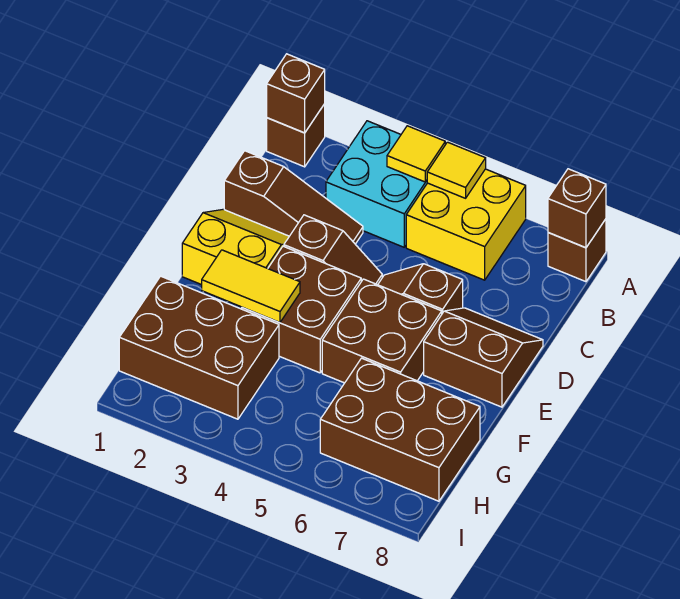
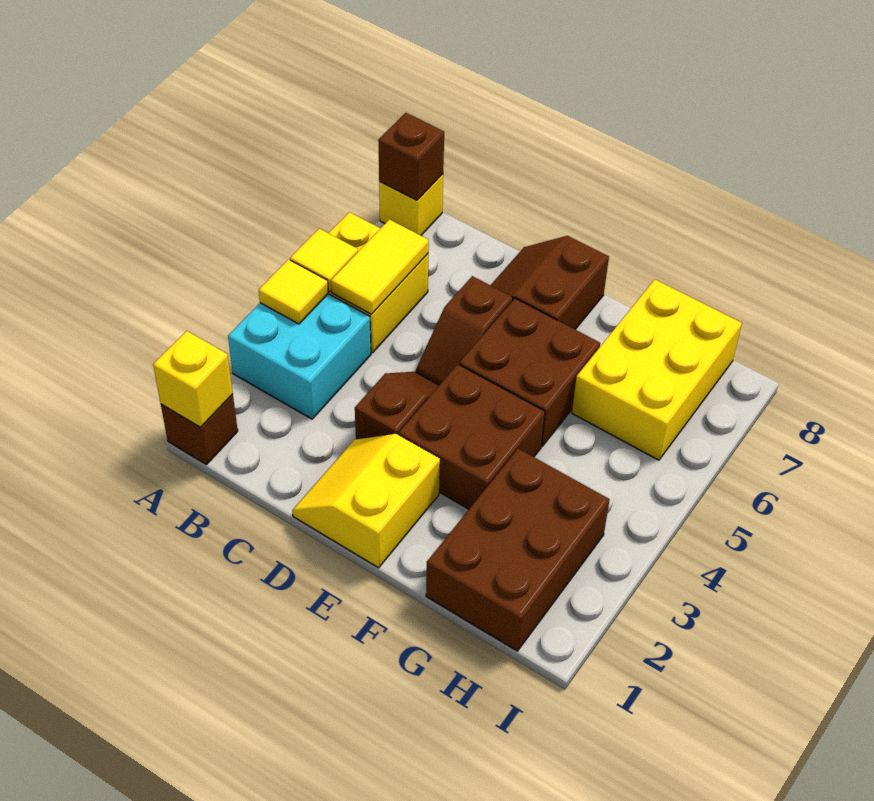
brown 1x1 brick [267,54,325,133] -> yellow 1x1 brick [153,331,233,427]
brown 1x1 brick [548,219,606,282] -> yellow 1x1 brick [379,174,443,235]
brown 1x3 slope [224,151,363,244] -> none
yellow 1x2 tile [202,250,300,323] -> yellow 1x2 tile moved to [331,219,429,314]
brown 2x3 brick [320,358,480,501] -> yellow 2x3 brick [572,279,742,460]

